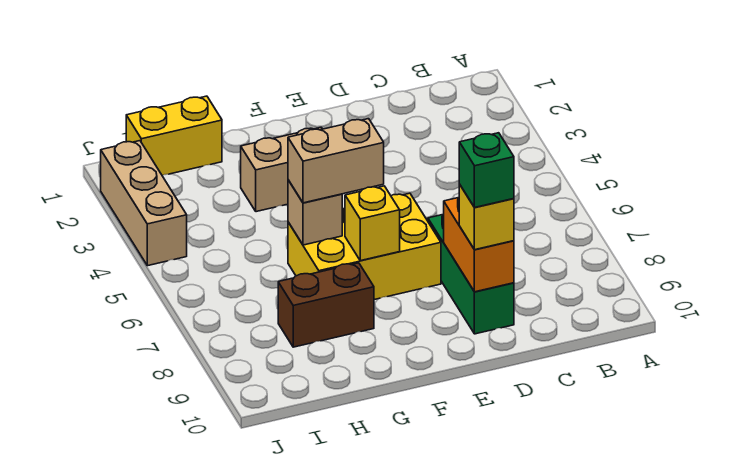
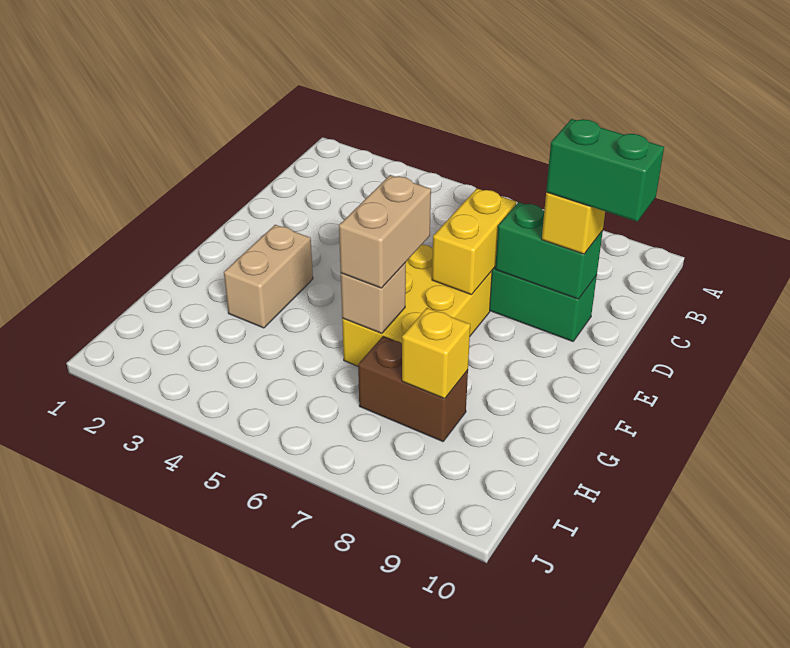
orange 1x2 brick [444,198,514,292] -> green 1x2 brick [495,202,603,299]
green 1x1 brick [459,133,514,208] -> green 1x2 brick [546,119,664,222]
yellow 1x1 brick [345,186,400,261] -> yellow 1x1 brick moved to [402,308,470,399]
brown 1x2 brick [278,263,374,347] -> brown 1x2 brick turned to [358,337,468,442]
yellow 1x2 brick [126,96,222,176] -> yellow 1x2 brick moved to [432,188,516,295]
tan 1x3 brick [101,141,187,266] -> none

